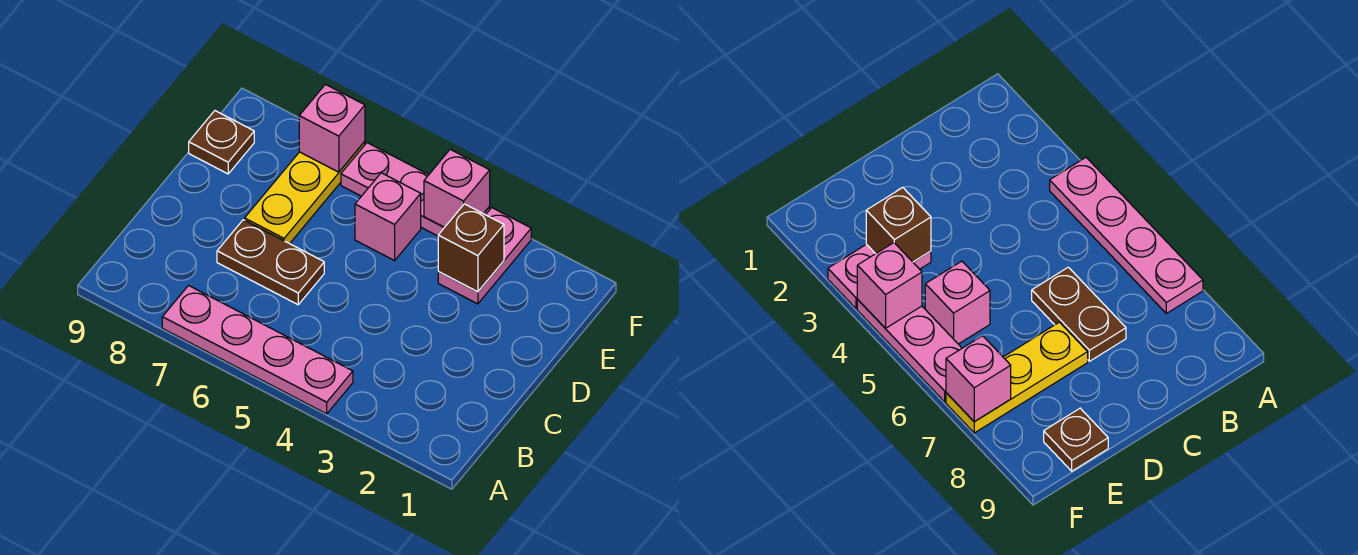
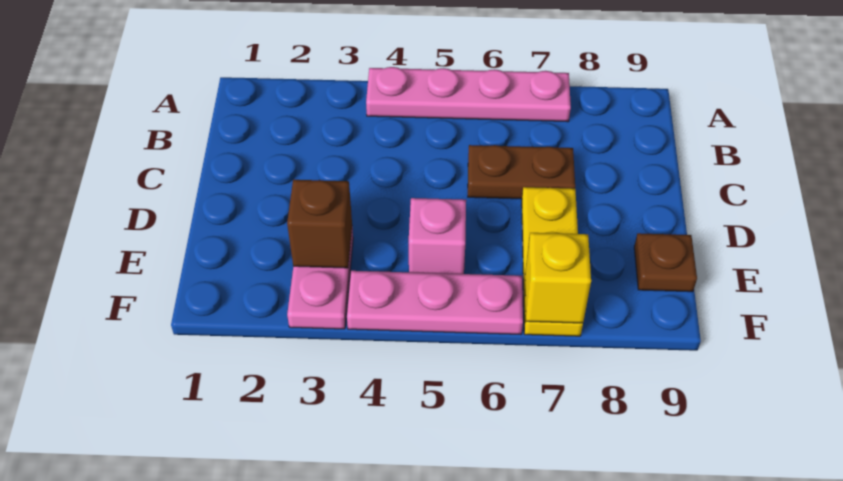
pink 1x1 brick [424,149,490,227] -> none
pink 1x1 brick [299,84,365,172] -> yellow 1x1 brick [525,233,591,323]

